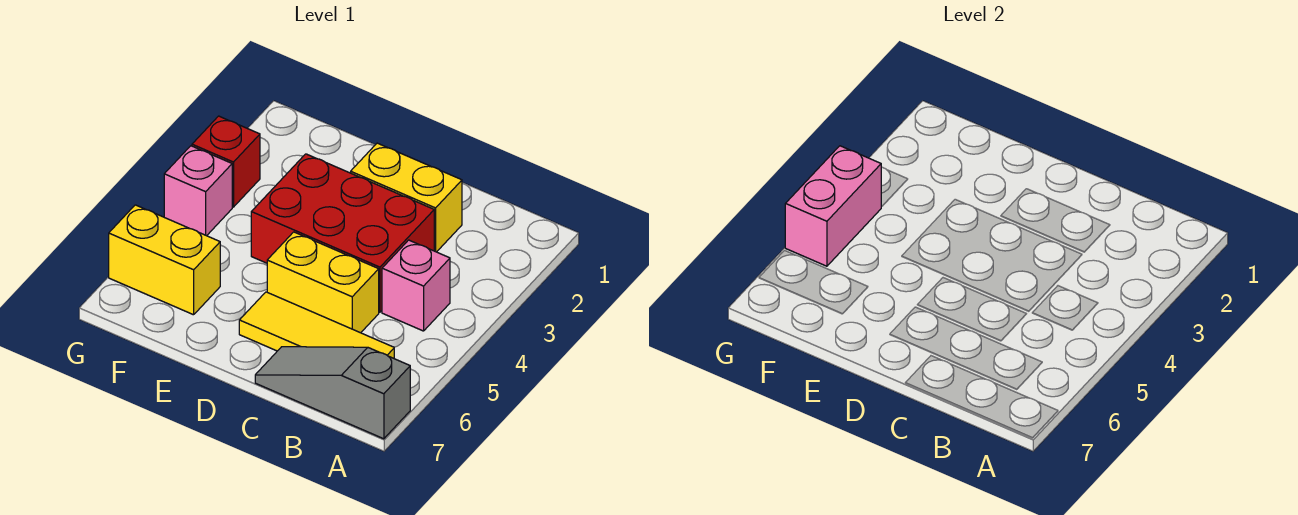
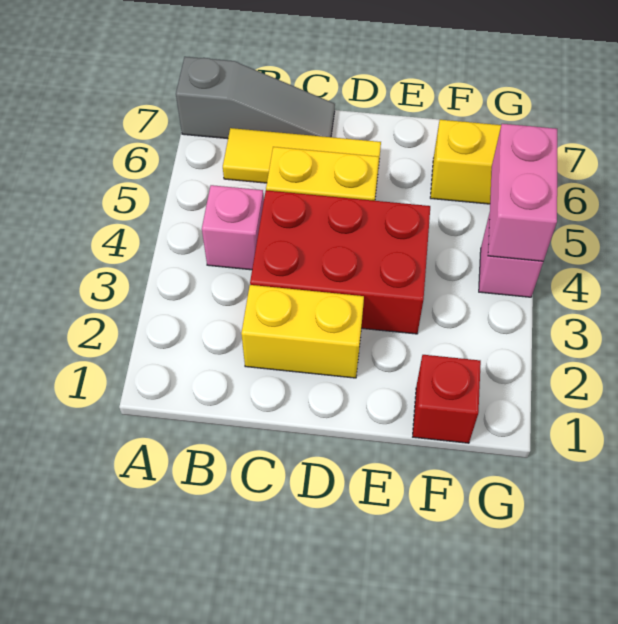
red 1x1 brick [192,116,260,207] -> red 1x1 brick moved to [413,355,481,443]

